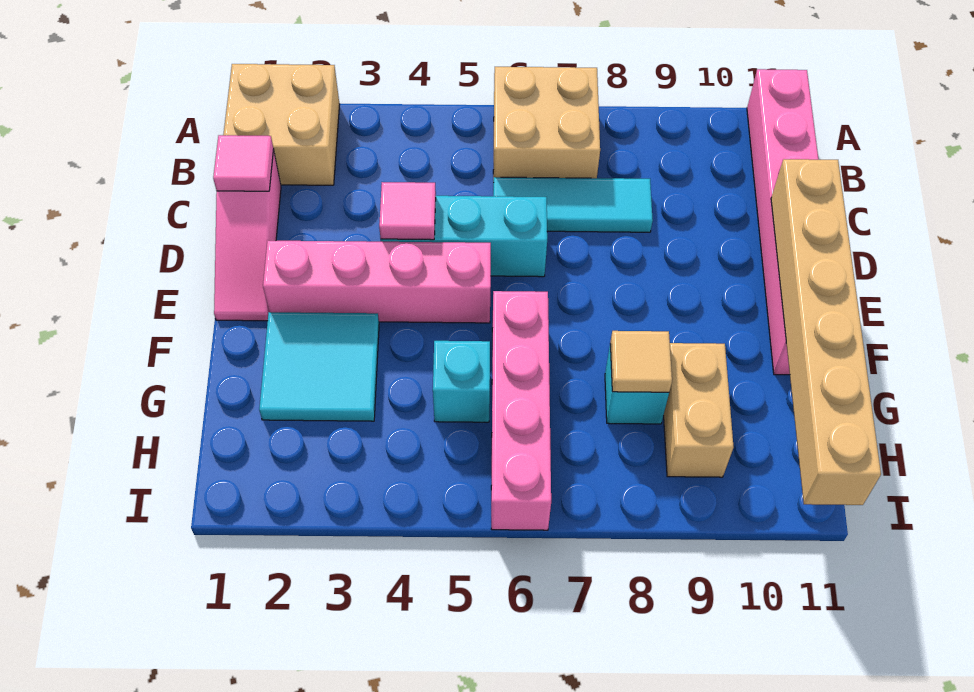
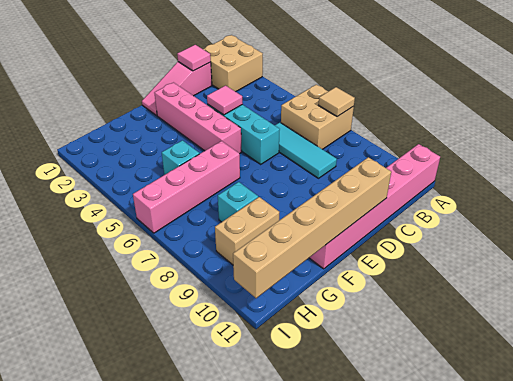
cyan 2x2 tile [259,312,379,421] -> none
tan 1x1 tile [610,331,672,392] -> tan 1x1 tile moved to [319,87,355,117]

